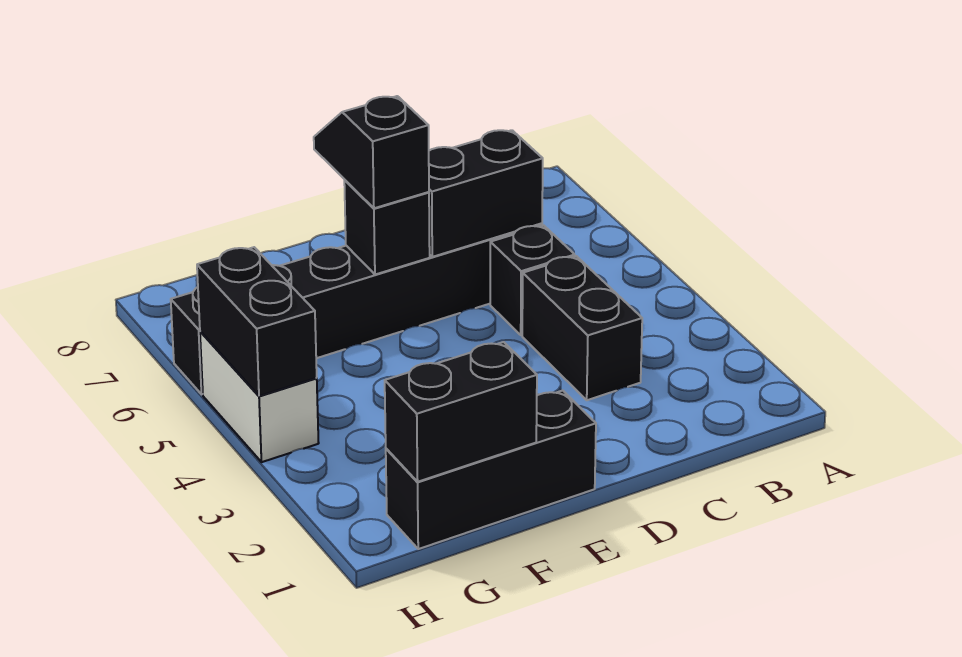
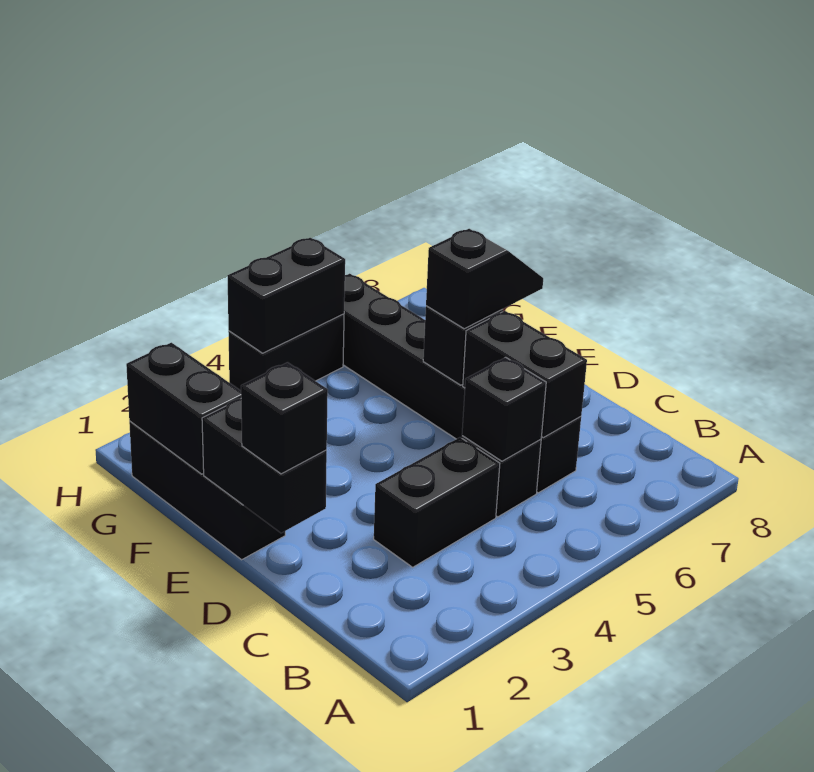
none -> black 1x1 brick [462,357,546,461]
none -> black 1x2 brick [202,399,327,533]
none -> black 1x1 brick [241,362,328,474]
white 1x2 brick [200,331,319,462] -> black 1x2 brick [228,314,344,390]

